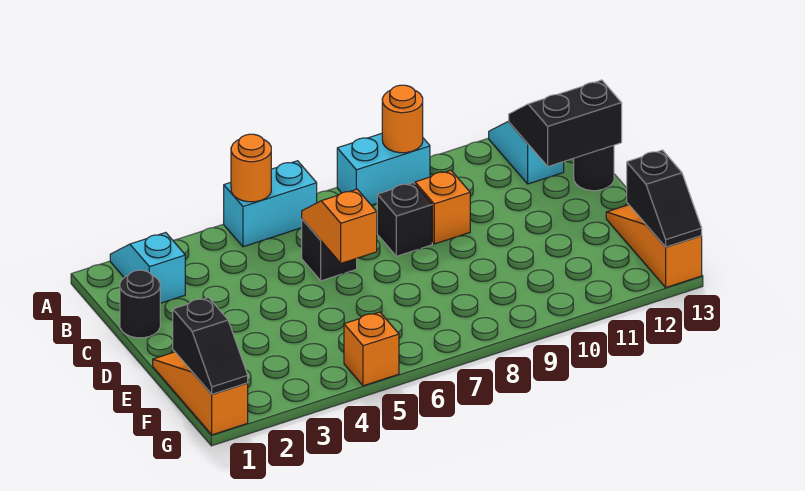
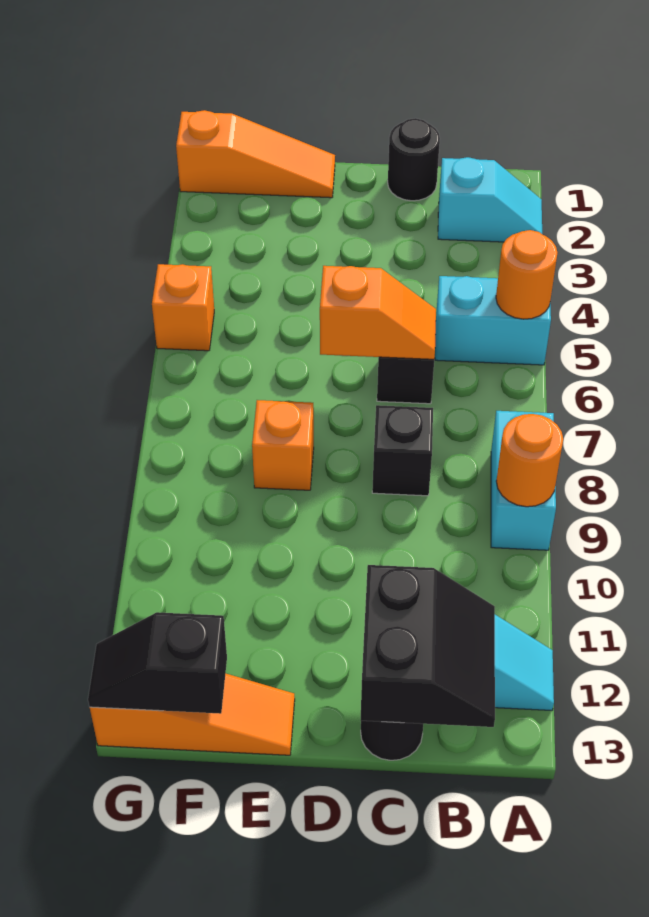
cyan 1x2 brick [224,161,317,247] -> cyan 1x2 brick turned to [435,276,551,365]
orange 1x1 brick [415,170,470,244] -> orange 1x1 brick moved to [252,400,314,490]
black 1x2 slope [173,298,248,394] -> none

